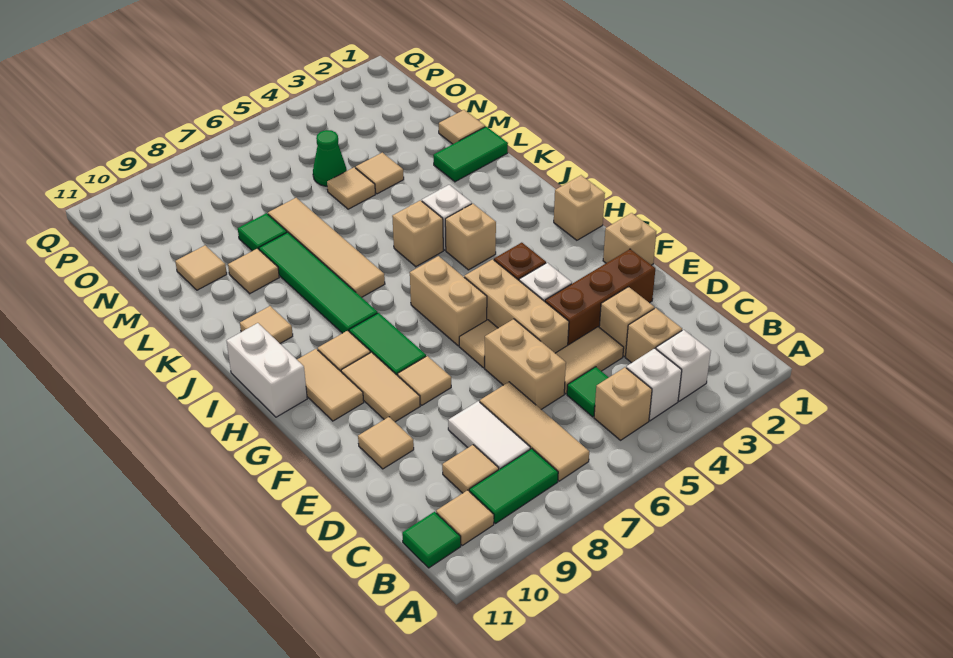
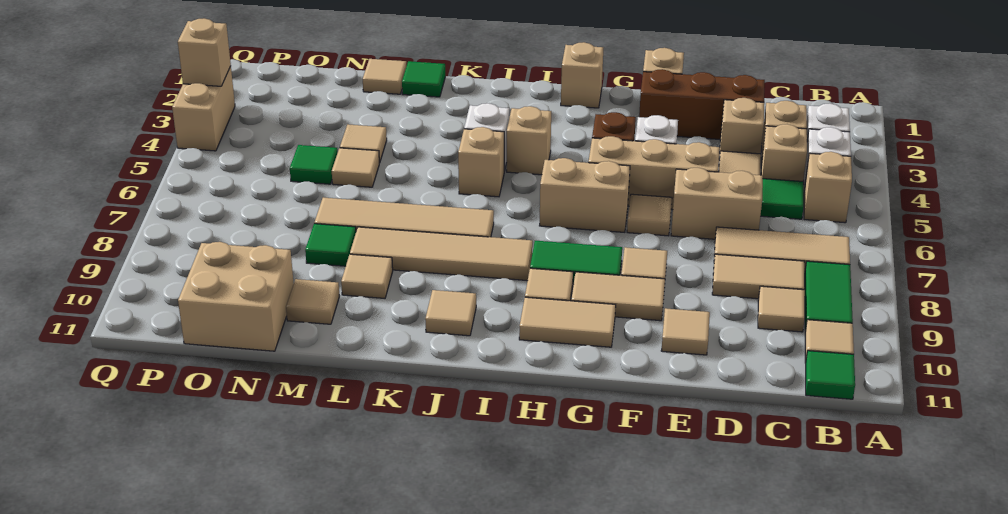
none -> tan 1x1 brick [761,124,807,181]
white 1x2 tile [448,401,530,469] -> tan 1x2 tile [712,254,805,299]
brown 1x3 brick [545,249,655,345] -> brown 1x3 brick turned to [639,69,765,140]
white 1x2 brick [227,323,307,417] -> none
green 1x4 tile [259,232,378,333] -> tan 1x4 tile [350,227,533,281]
green 1x2 tile [433,127,508,182] -> green 1x1 tile [402,61,445,97]
green 1x1 cone [313,130,347,186] -> green 1x1 tile [290,145,338,184]
none -> tan 2x2 brick [178,242,294,351]
none -> tan 1x2 brick [172,66,235,151]
none -> tan 1x1 brick [178,18,231,86]

